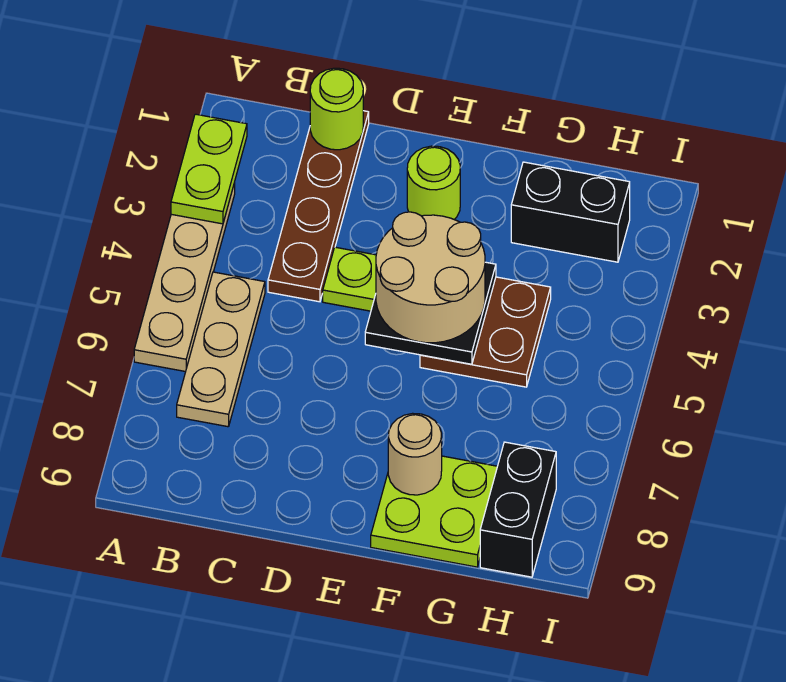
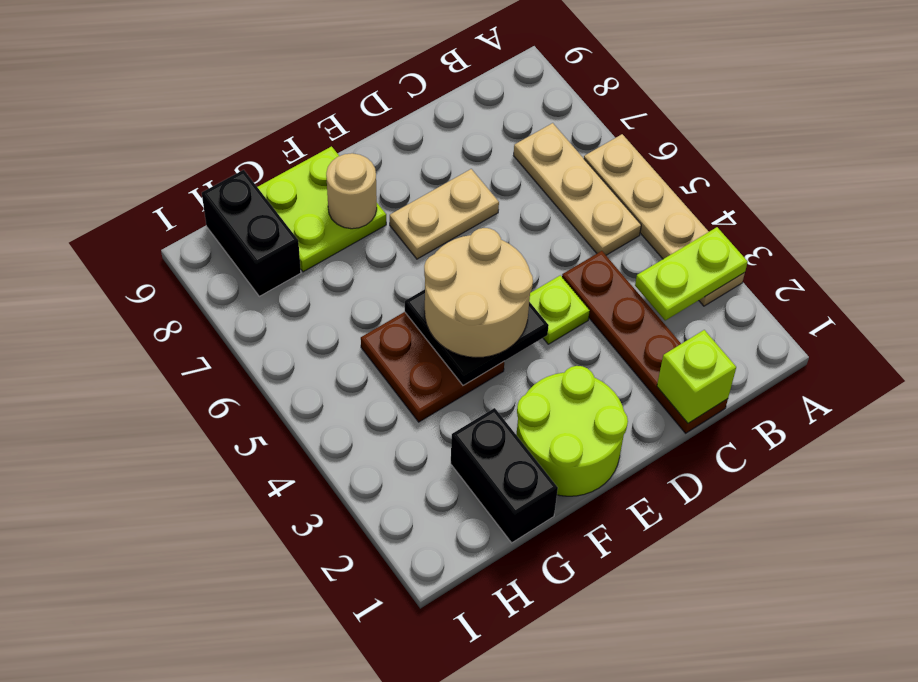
lime 1x2 plate [171,114,247,224] -> lime 1x2 plate turned to [635,227,748,321]
lime 1x1 round brick [310,68,363,150] -> lime 1x1 brick [657,330,736,423]
none -> tan 1x2 plate [390,169,499,259]
lime 1x1 round brick [407,146,460,219] -> lime 2x2 round brick [516,366,628,496]
black 1x2 brick [511,162,630,262] -> black 1x2 brick turned to [451,408,558,543]

